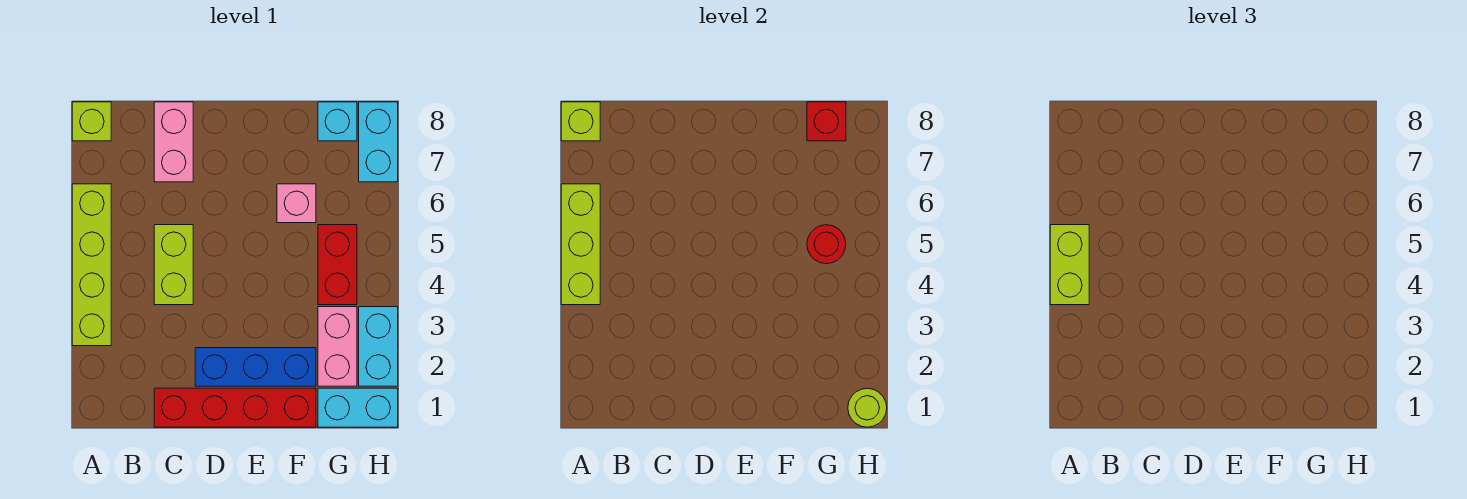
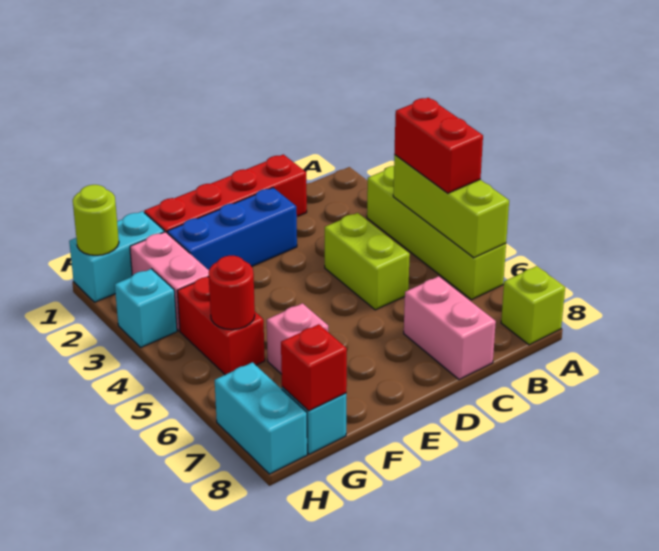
lime 1x2 brick [1050,225,1089,305] -> red 1x2 brick [394,98,483,193]
lime 1x1 brick [561,102,600,141] -> none
cyan 1x2 brick [359,307,398,386] -> cyan 1x1 brick [115,269,177,347]

